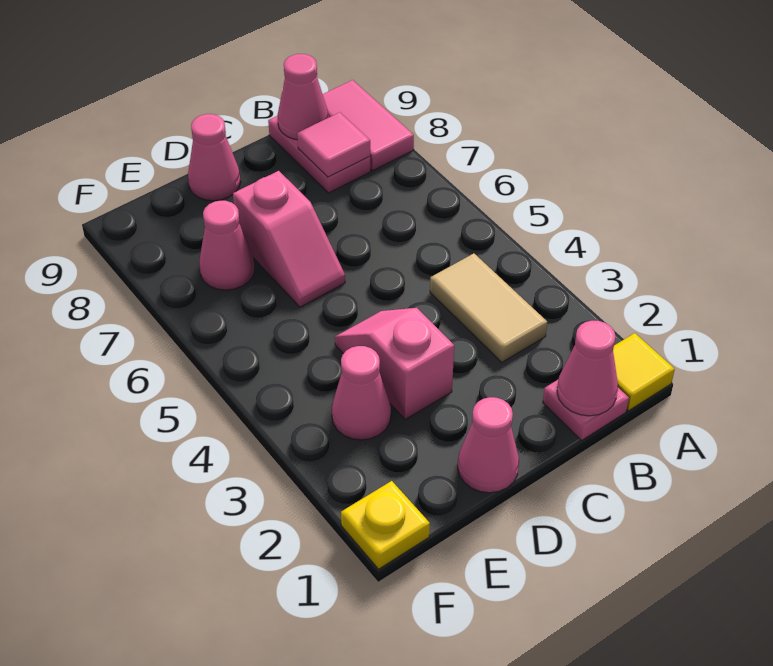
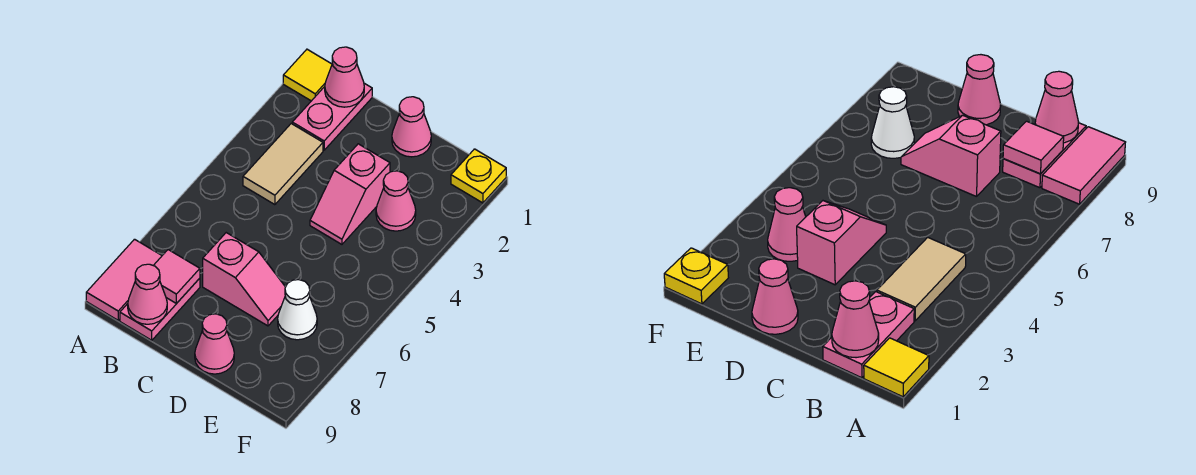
pink 1x1 plate [543,380,629,440] -> pink 1x2 plate [292,83,372,150]
pink 1x2 slope [233,171,345,307] -> pink 1x2 slope turned to [203,233,285,326]
pink 1x1 cone [199,201,255,290] -> white 1x1 cone [278,280,317,340]

